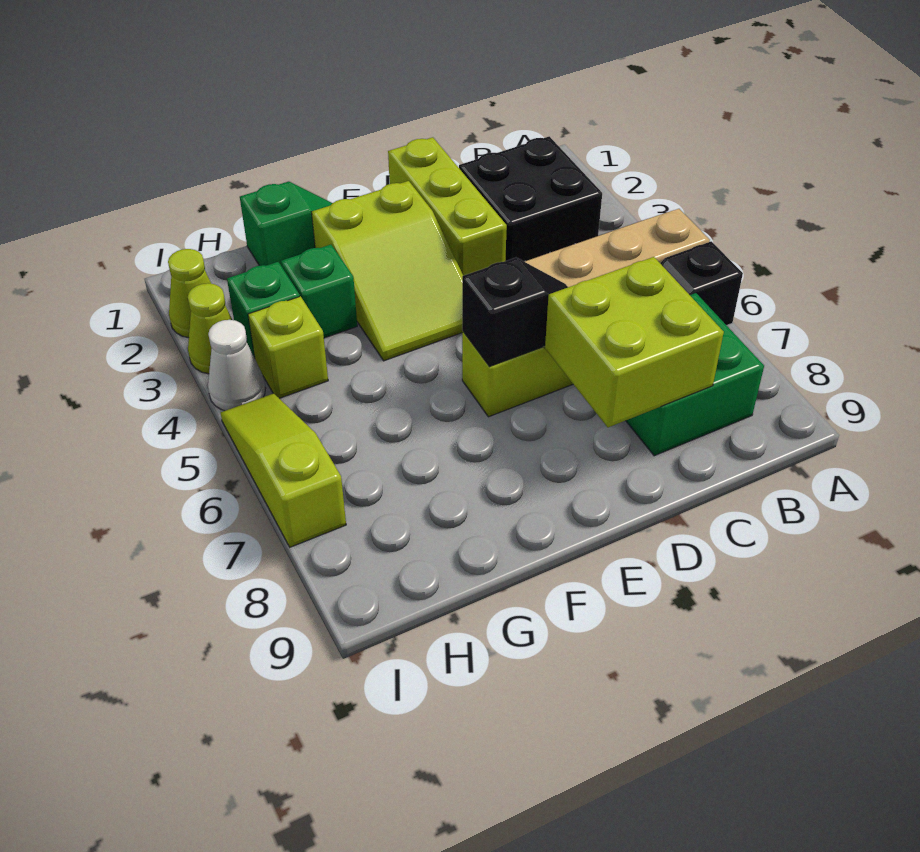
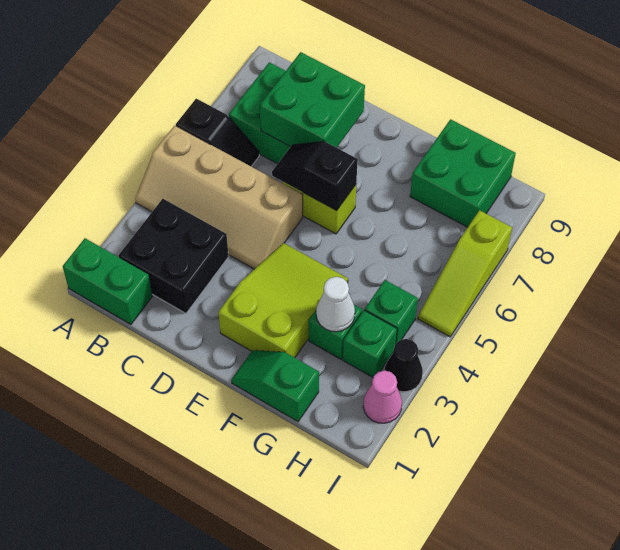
none -> green 1x2 brick [63,238,153,324]
lime 2x2 brick [545,257,724,427] -> green 2x2 brick [260,52,365,148]
lime 1x3 brick [388,137,507,276] -> none
none -> green 2x2 brick [410,119,516,227]
lime 1x1 brick [248,296,328,398] -> green 1x1 brick [365,280,418,343]
lime 1x1 cone [168,249,211,338] -> pink 1x1 cone [363,371,402,423]
lime 1x1 cone [188,283,232,374] -> black 1x1 cone [385,339,423,392]
white 1x1 cone [208,320,266,411] -> white 1x1 cone moved to [316,277,355,332]

